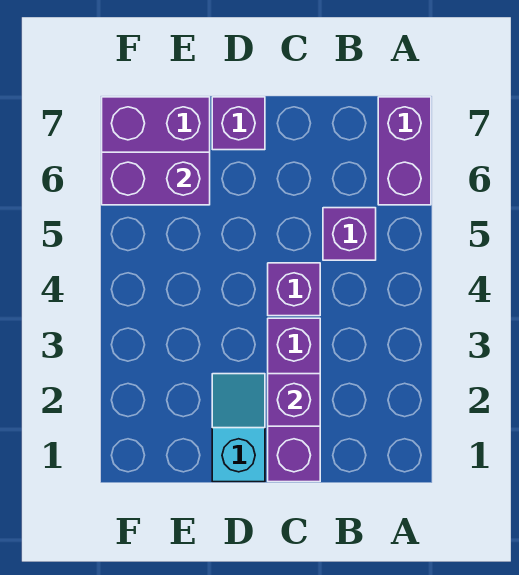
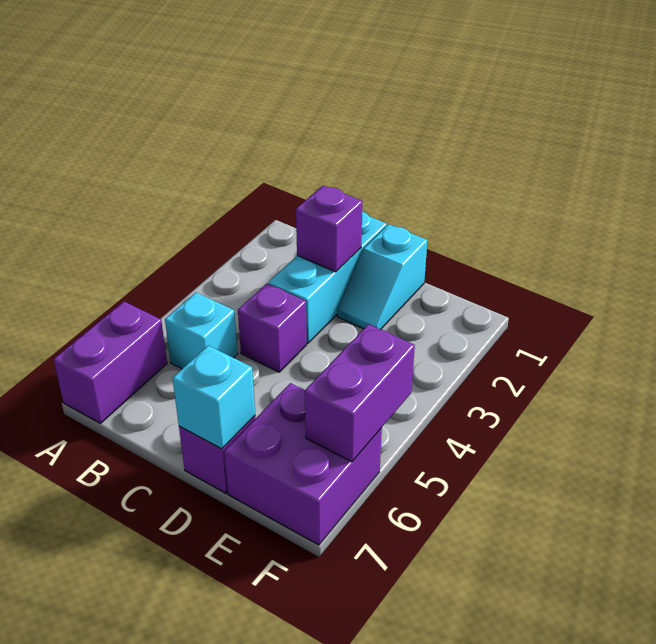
purple 1x1 brick [323,208,376,260] -> cyan 1x1 brick [165,292,238,369]
purple 1x3 brick [268,318,320,482] -> cyan 1x3 brick [268,212,387,343]
none -> cyan 1x1 brick [173,346,255,449]
purple 1x2 brick [102,152,210,205] -> purple 1x2 brick turned to [305,324,415,462]

